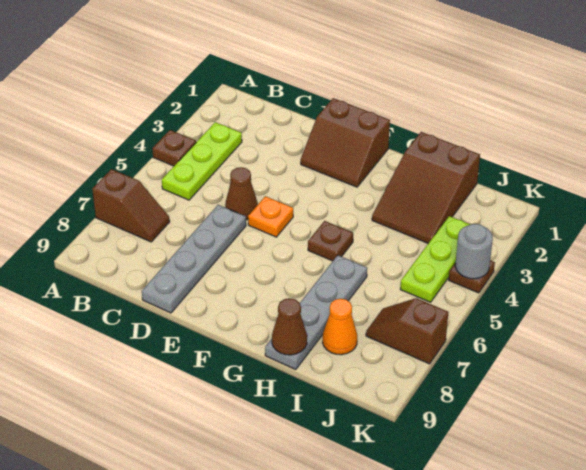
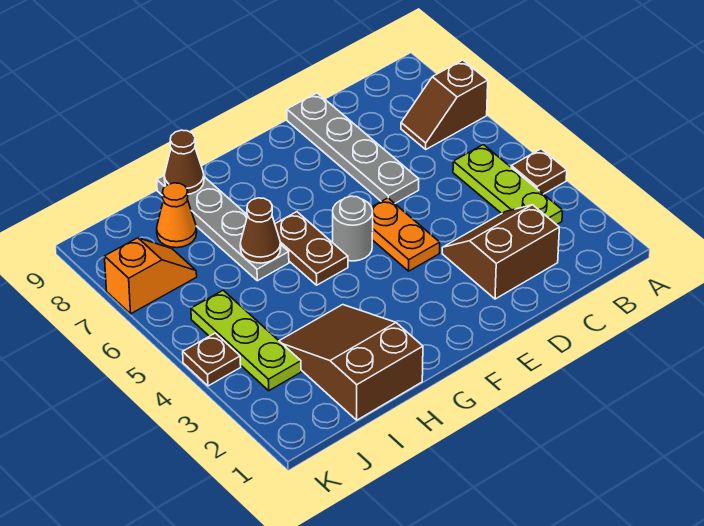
brown 1x1 cone [225,167,258,220] -> brown 1x1 cone moved to [240,198,281,263]
brown 2x2 slope [301,98,390,187] -> brown 2x2 slope moved to [442,205,559,299]
orange 1x1 plate [248,196,293,237] -> orange 1x2 plate [372,198,440,271]
brown 1x1 plate [308,221,353,261] -> brown 1x2 plate [275,212,348,285]
brown 1x2 slope [366,298,449,364] -> orange 1x2 slope [104,238,197,314]
grey 1x1 round brick [455,224,493,279] -> grey 1x1 round brick moved to [333,196,373,261]

